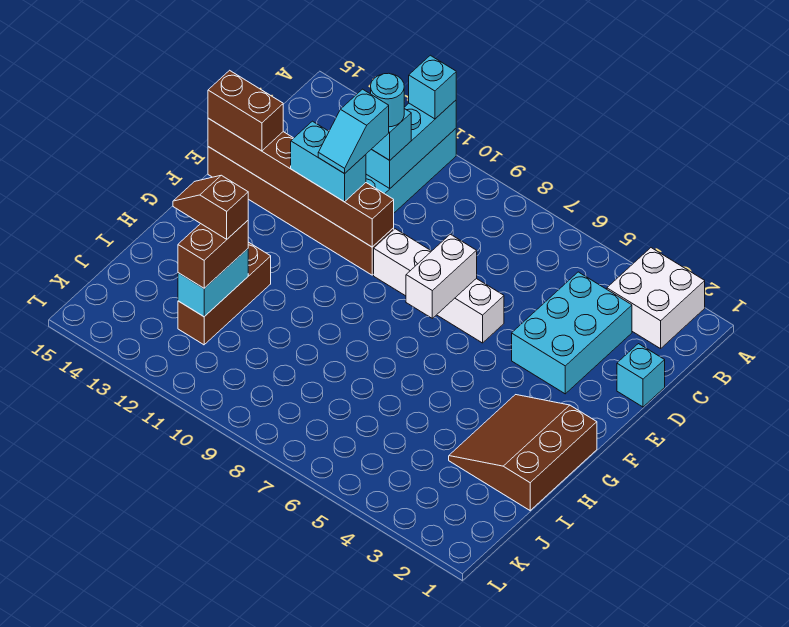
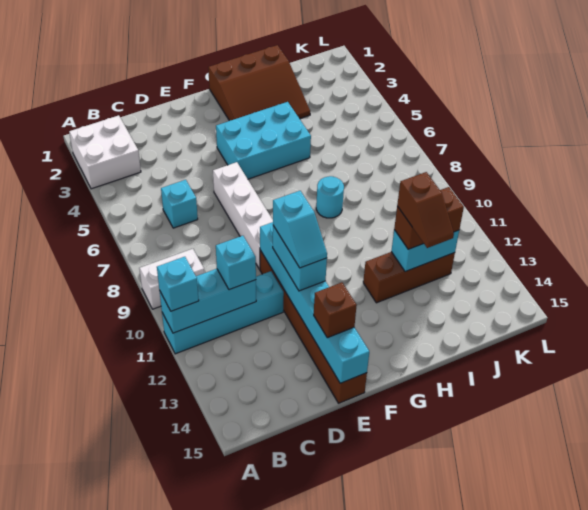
cyan 2x3 brick [512,272,632,394] -> cyan 2x3 brick moved to [216,102,311,179]
cyan 1x1 round brick [371,73,404,127] -> cyan 1x1 round brick moved to [316,176,344,218]
cyan 1x1 brick [617,344,665,407] -> cyan 1x1 brick moved to [161,180,198,228]
cyan 1x2 slope [318,89,389,174] -> cyan 1x2 slope turned to [273,191,327,268]
white 1x2 brick [406,234,477,318] -> white 1x2 brick moved to [139,249,204,309]
brown 1x6 brick [208,118,394,247] -> cyan 1x6 brick [260,222,369,383]
brown 1x2 brick [208,70,283,151] -> brown 1x1 brick [314,282,357,338]

